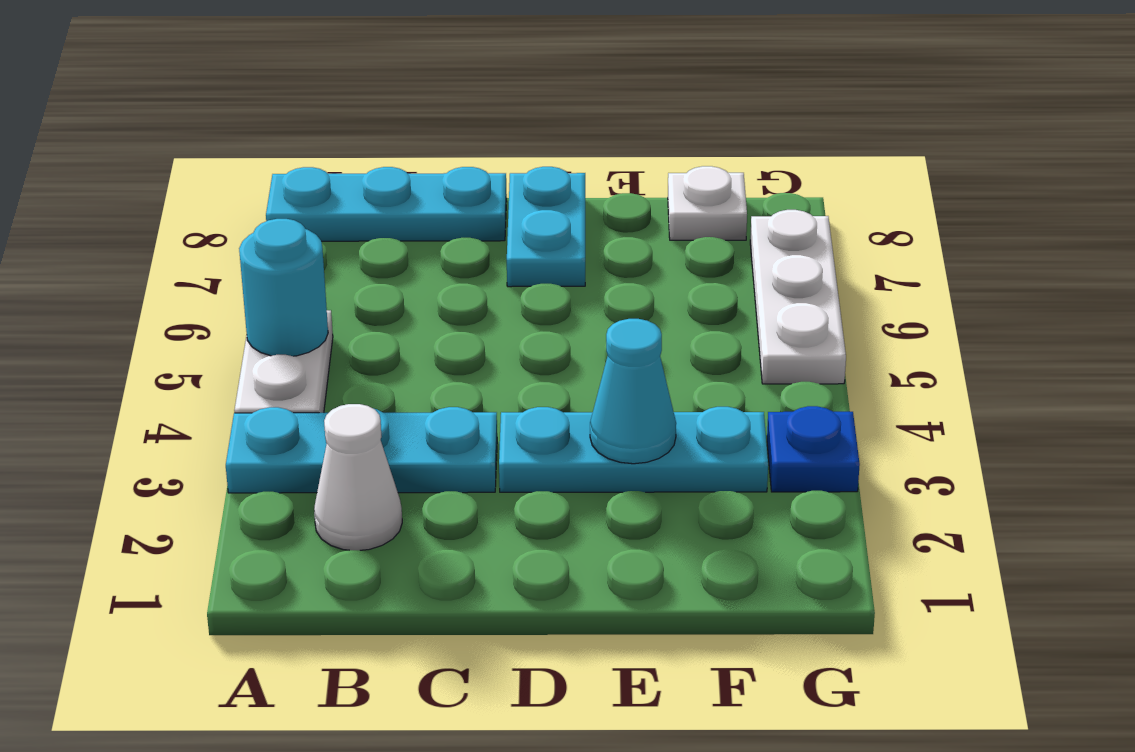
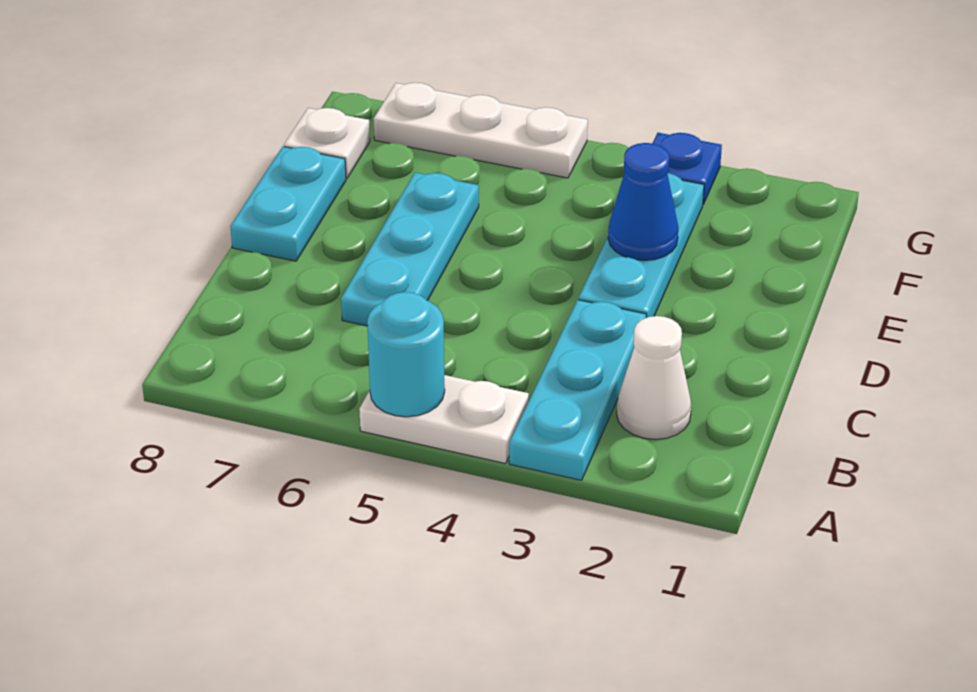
cyan 1x3 plate [266,167,507,241] -> cyan 1x3 plate moved to [341,173,479,326]
cyan 1x2 plate [507,167,585,287] -> cyan 1x2 plate turned to [230,147,346,261]
cyan 1x1 cone [590,319,676,464] -> blue 1x1 cone [608,143,678,260]

